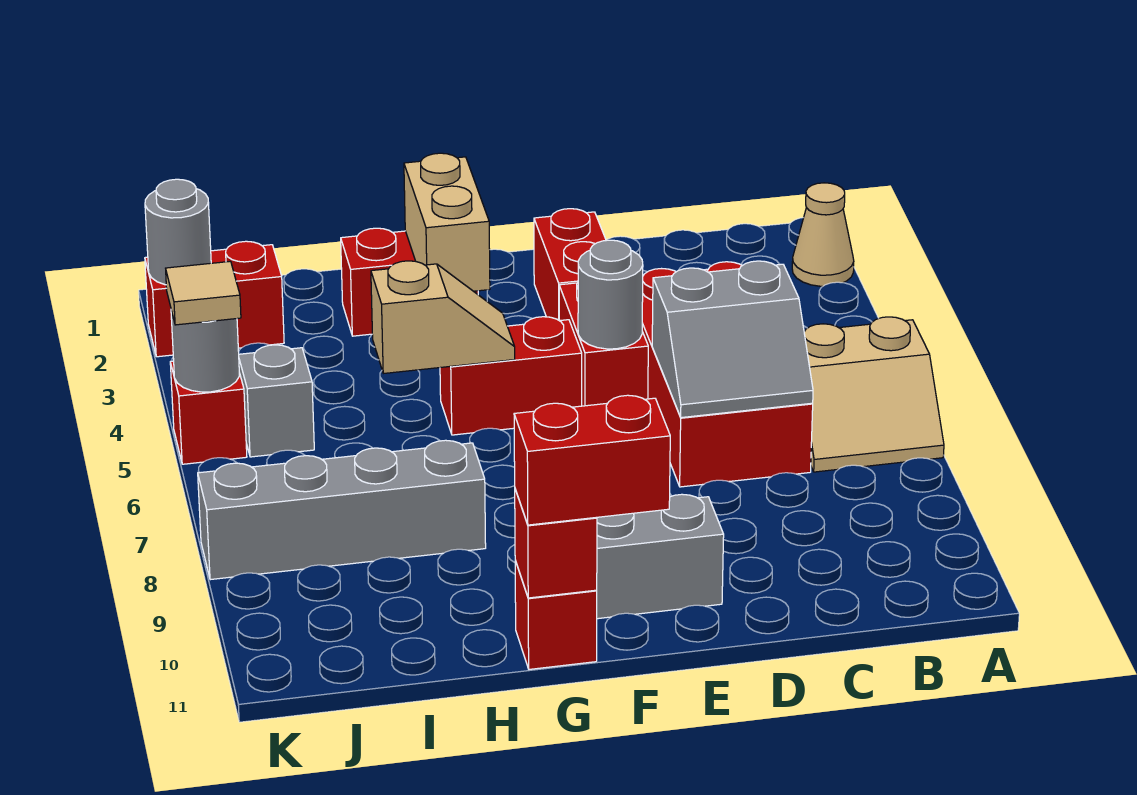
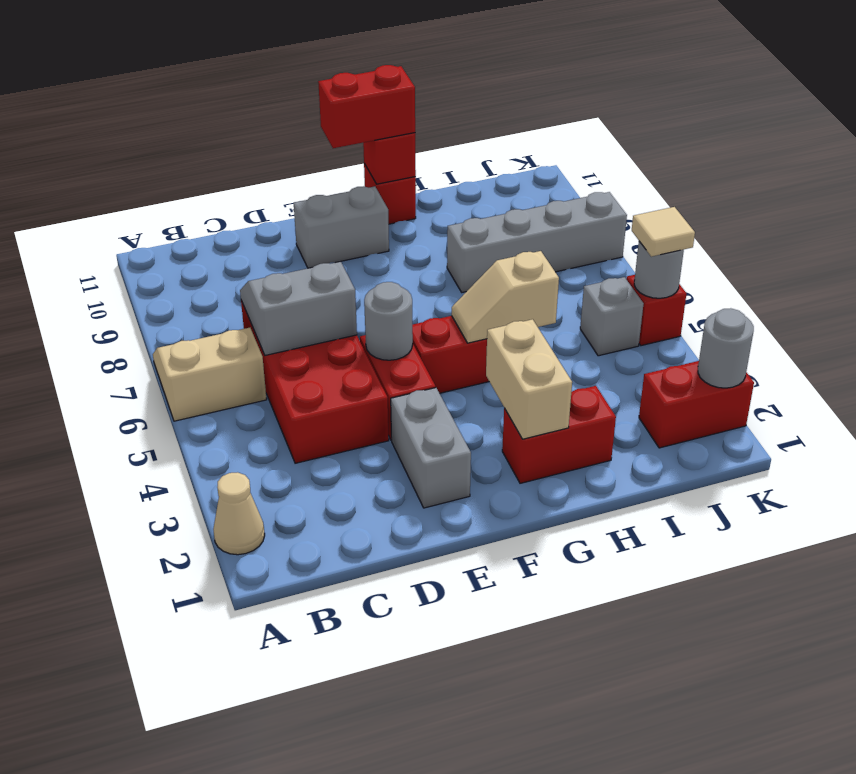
red 1x2 brick [534,209,606,320] -> grey 1x2 brick [391,388,471,508]

